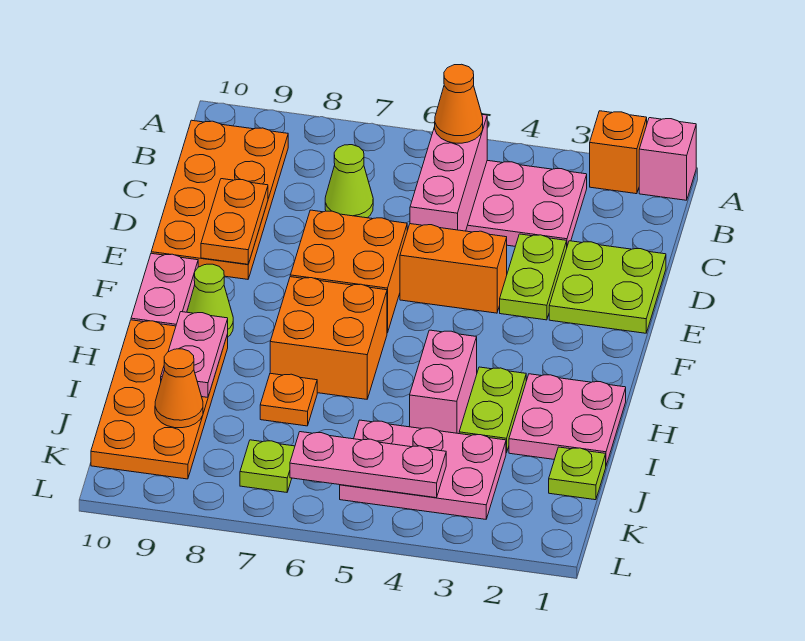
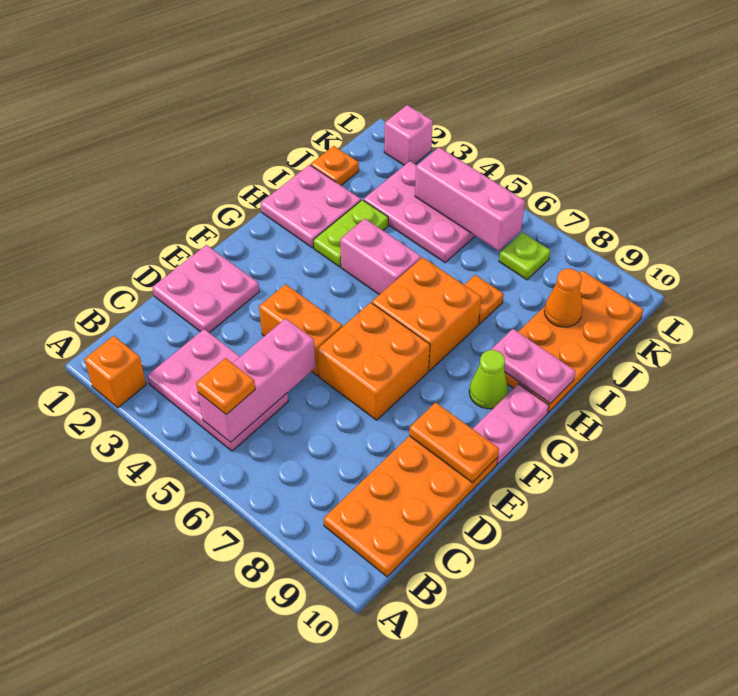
pink 1x1 brick [639,118,696,200] -> pink 1x1 brick moved to [384,105,433,165]
orange 1x1 cone [435,64,483,143] -> orange 1x1 plate [196,358,255,414]
lime 1x1 cone [325,145,373,218] -> none
lime 2x2 plate [549,241,666,333] -> pink 2x2 plate [152,245,259,333]
lime 1x2 plate [500,234,567,320] -> none
orange 1x2 plate [201,179,268,264] -> orange 1x2 plate turned to [409,402,499,483]
pink 1x2 brick [410,330,477,434] -> pink 1x2 brick turned to [340,219,421,295]
pink 1x2 plate [161,312,228,397] -> pink 1x2 plate turned to [491,329,576,404]
lime 1x1 plate [549,447,606,500] -> orange 1x1 plate [311,146,359,185]
pink 1x3 plate [290,432,446,498] -> pink 1x3 brick [415,147,525,251]

